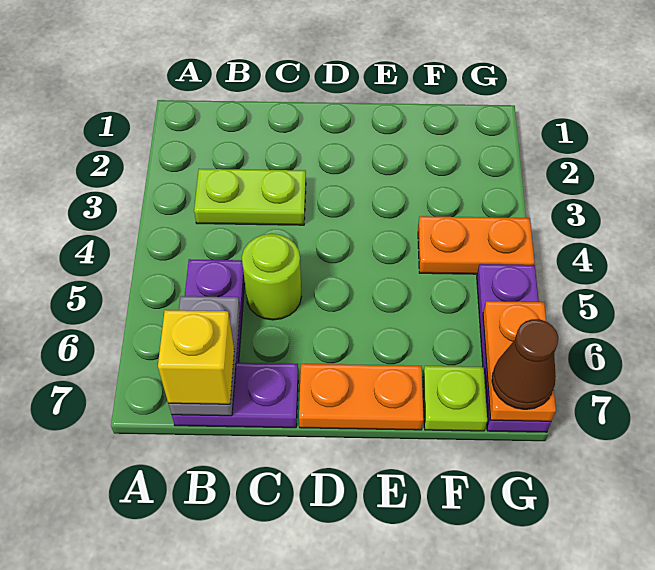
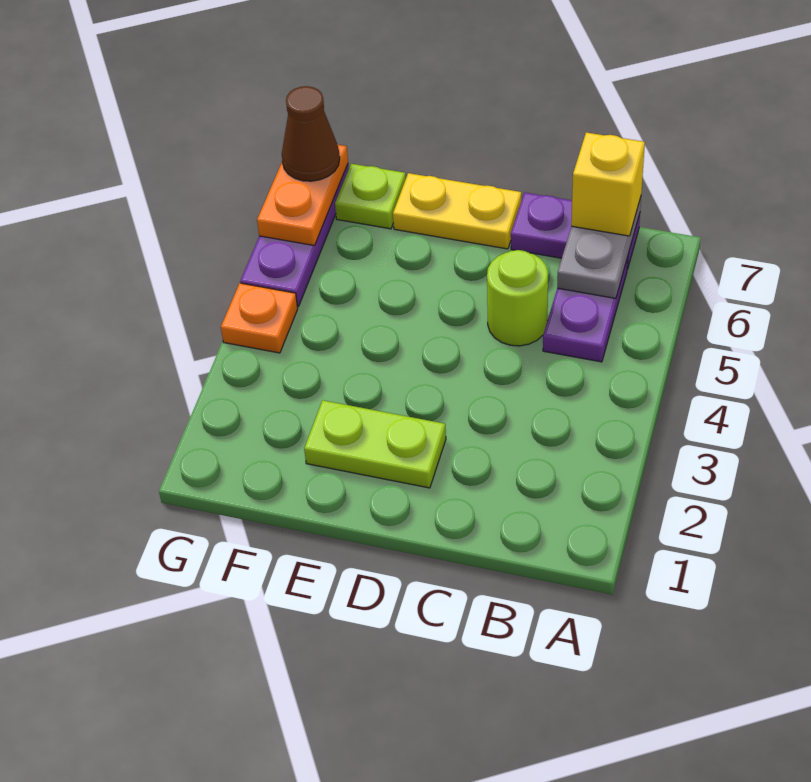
lime 1x2 plate [194,169,306,225] -> lime 1x2 plate moved to [304,400,446,488]
orange 1x2 plate [299,364,423,430] -> yellow 1x2 plate [393,173,521,249]
orange 1x2 plate [418,216,535,274] -> orange 1x1 plate [221,283,298,353]

